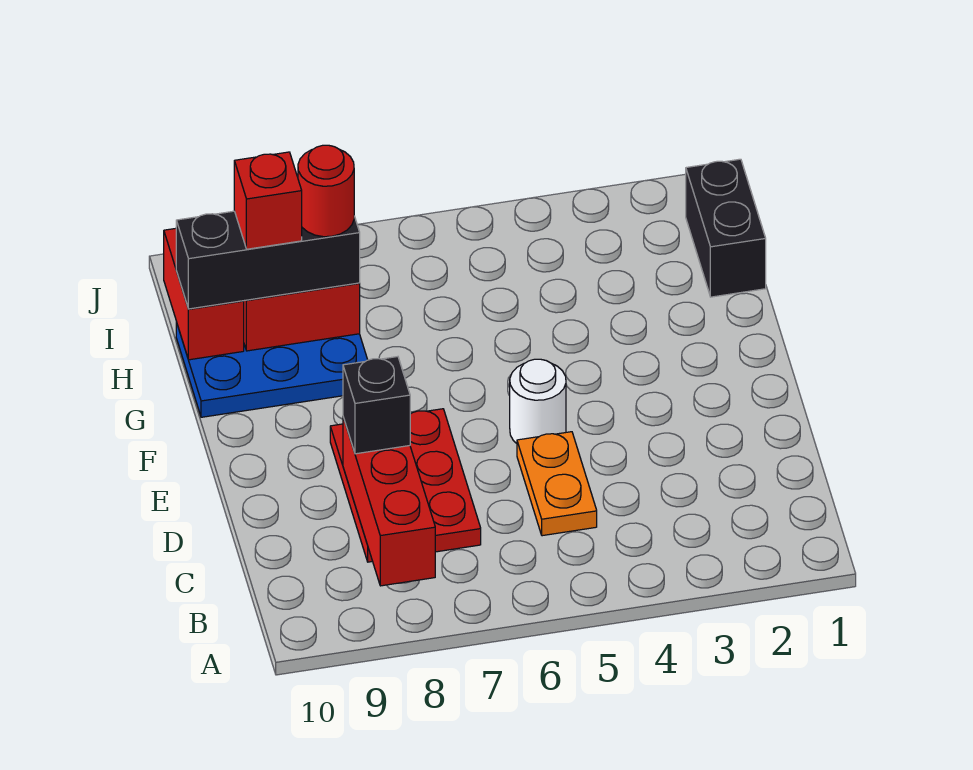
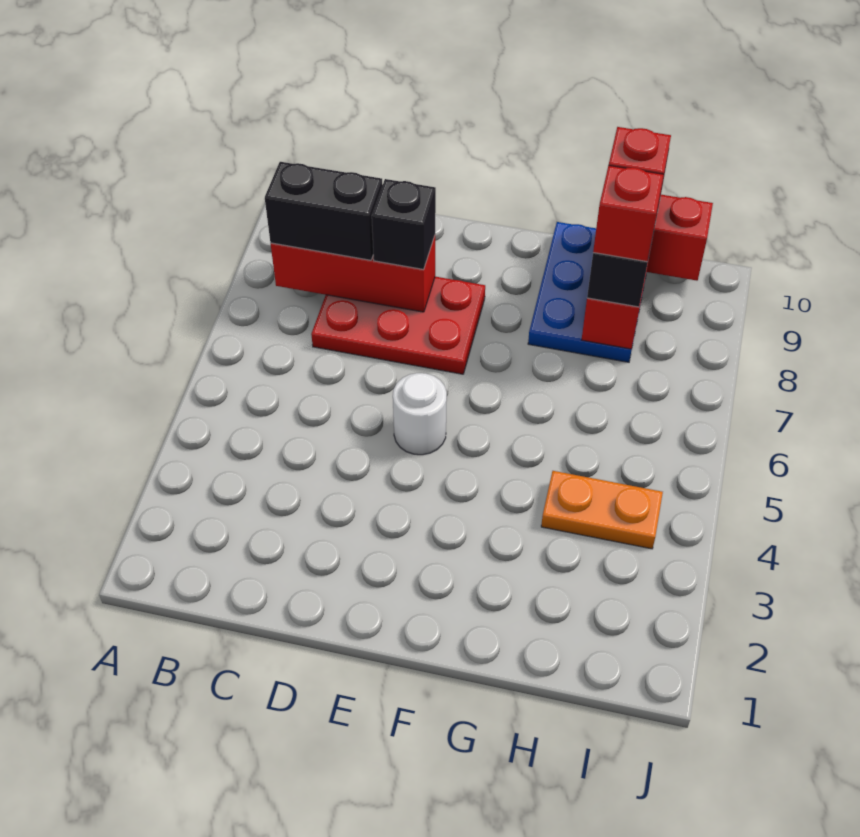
orange 1x2 plate [517,432,597,536] -> orange 1x2 plate moved to [541,471,663,549]
black 1x2 brick [686,159,766,297] -> black 1x2 brick moved to [265,162,383,260]
red 1x1 round brick [298,145,354,237] -> red 1x1 brick [593,165,663,262]

